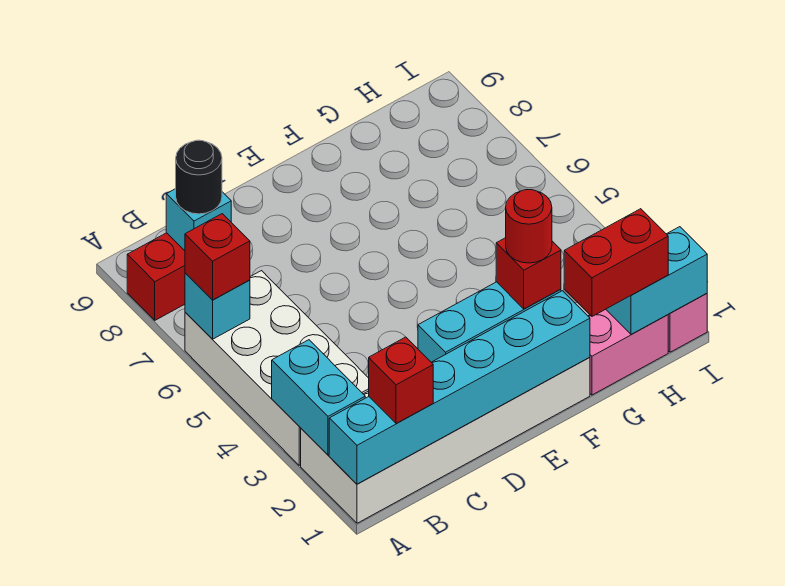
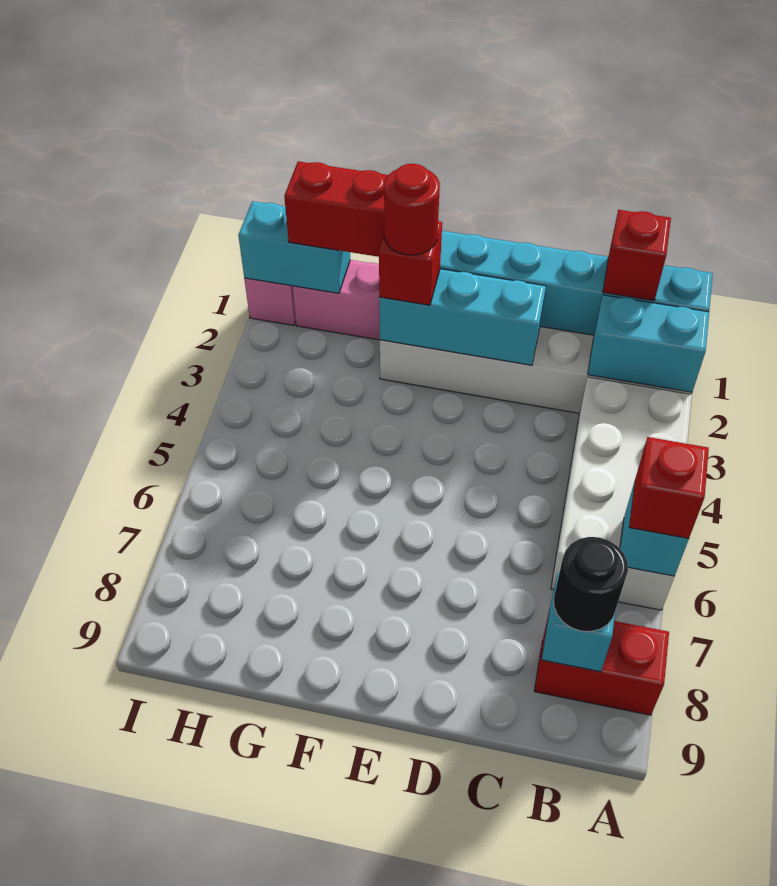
cyan 1x2 brick [272,340,365,455] -> cyan 1x2 brick turned to [588,295,709,392]

